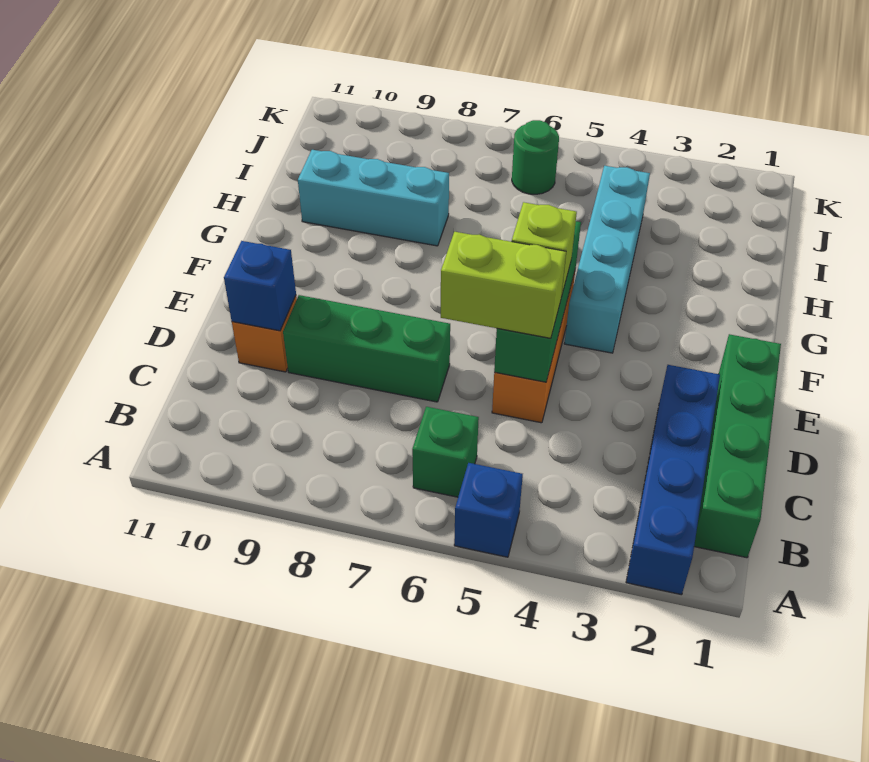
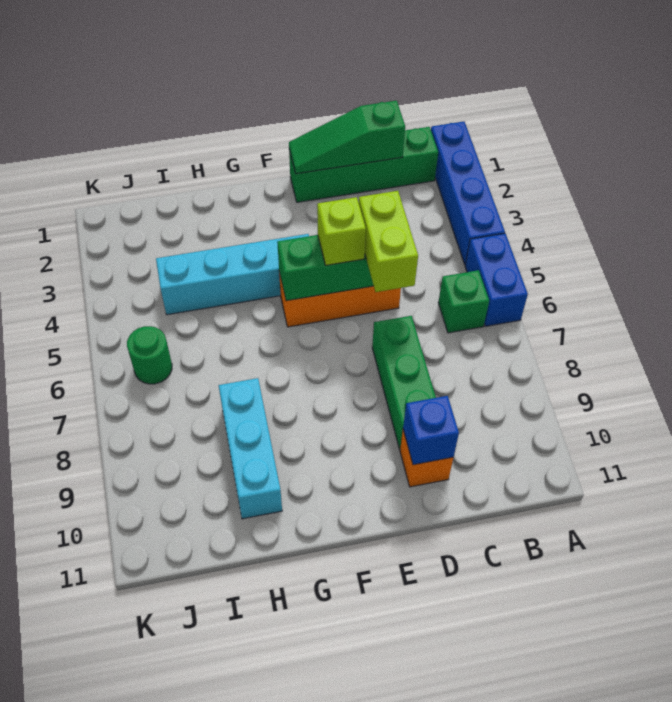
blue 1x4 brick [626,365,720,595] -> blue 1x4 brick turned to [431,122,505,264]
blue 1x1 brick [454,463,523,557] -> blue 1x2 brick [465,233,528,326]
none -> green 1x3 slope [289,101,405,174]

